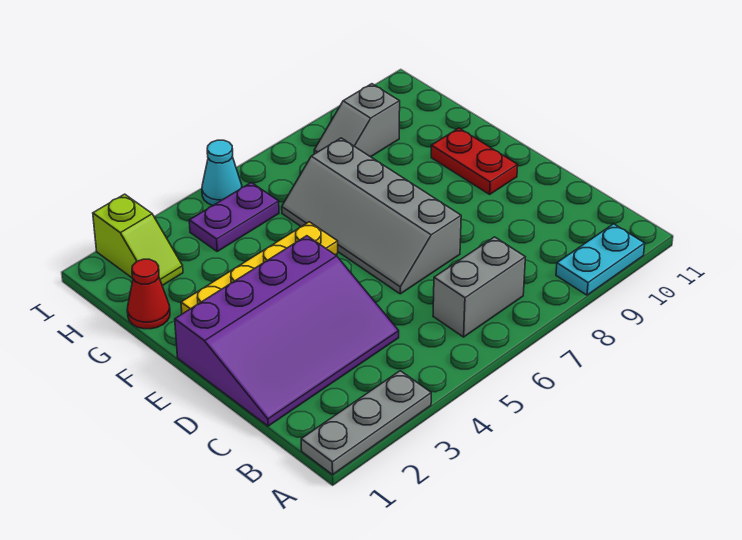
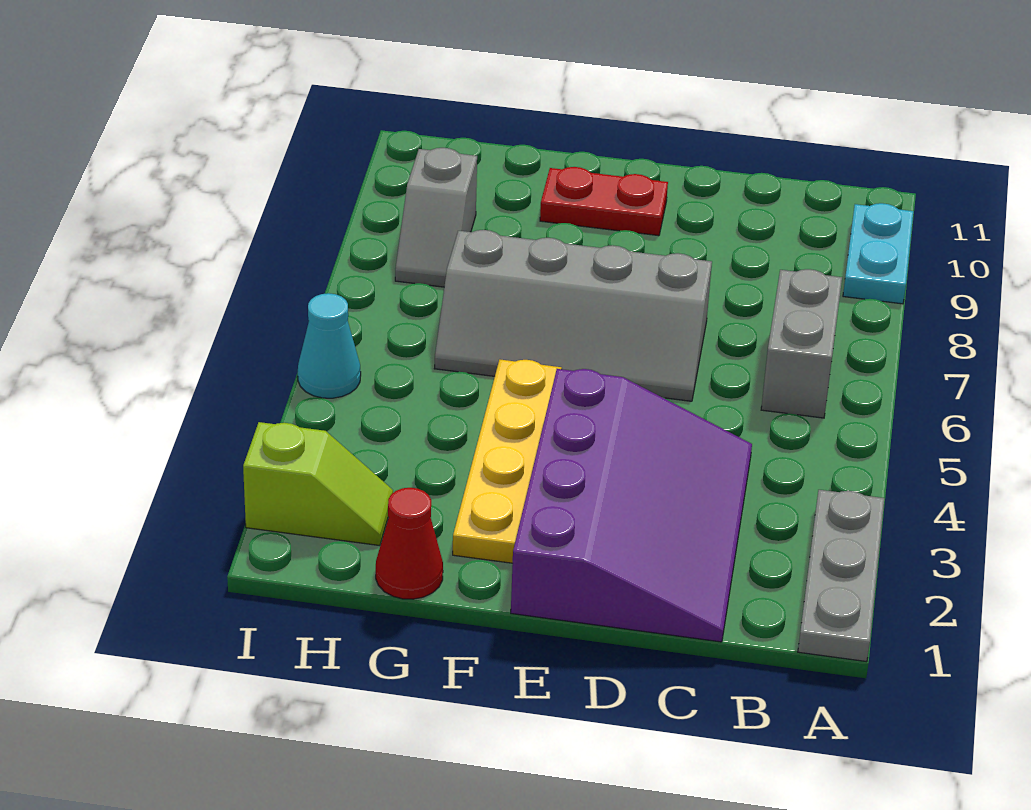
purple 1x2 plate [189,183,279,251] -> none

